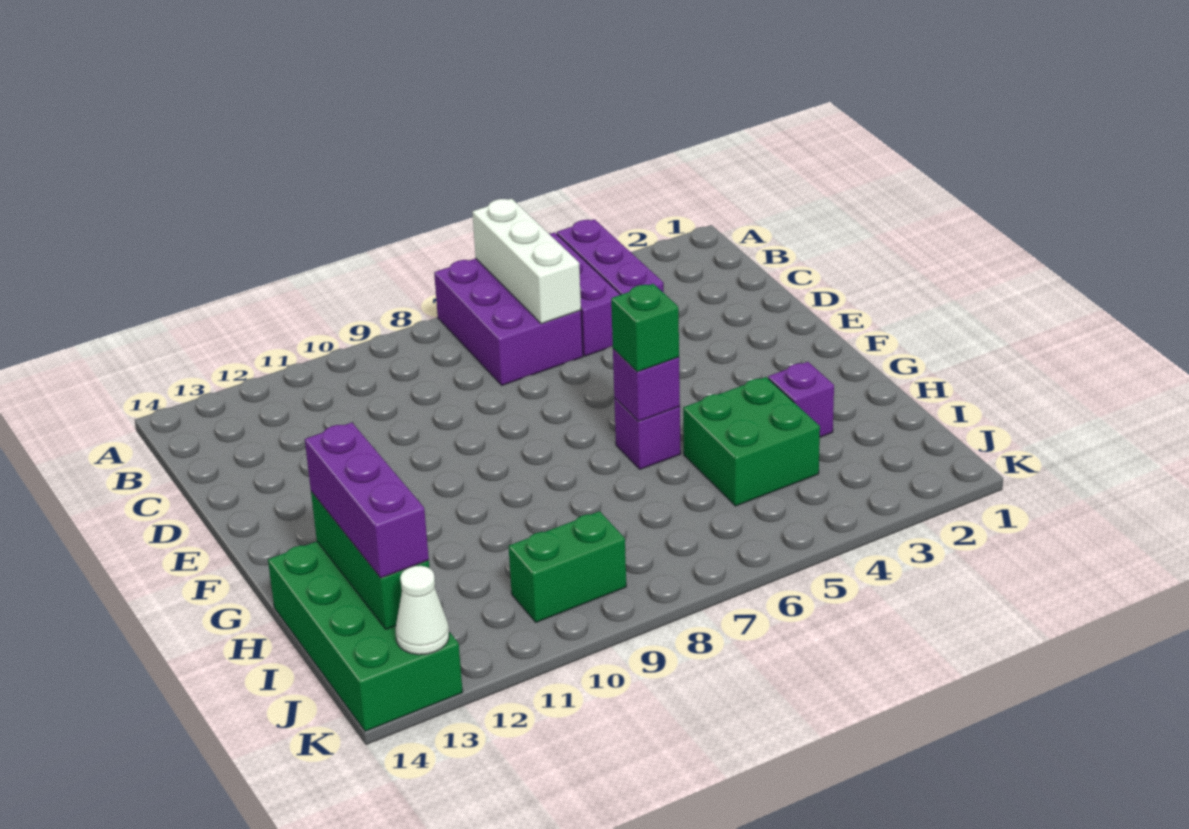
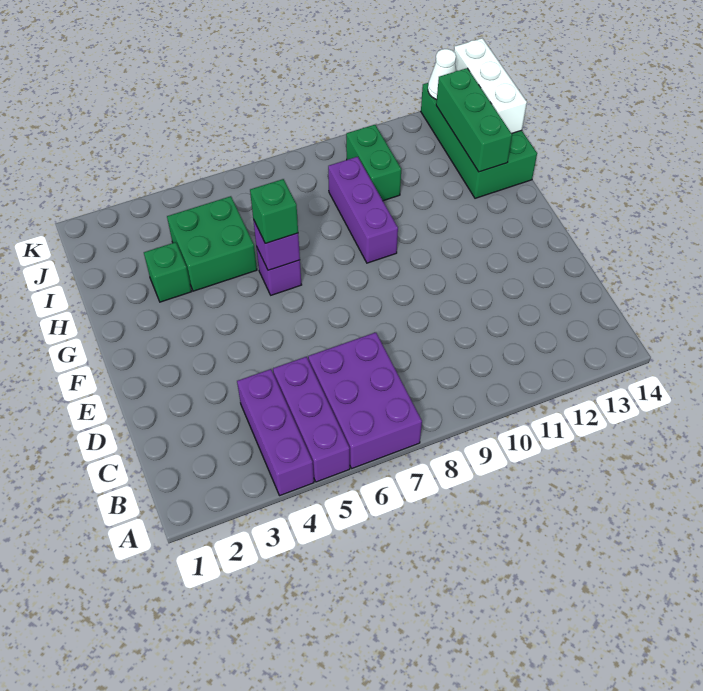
white 1x3 brick [472,199,581,324] -> white 1x3 brick moved to [454,38,527,134]
purple 1x1 brick [768,362,834,437] -> green 1x1 brick [144,242,191,302]
purple 1x3 brick [305,422,429,578] -> purple 1x3 brick moved to [328,157,398,263]
green 1x2 brick [509,511,626,622] -> green 1x2 brick turned to [346,125,401,201]

